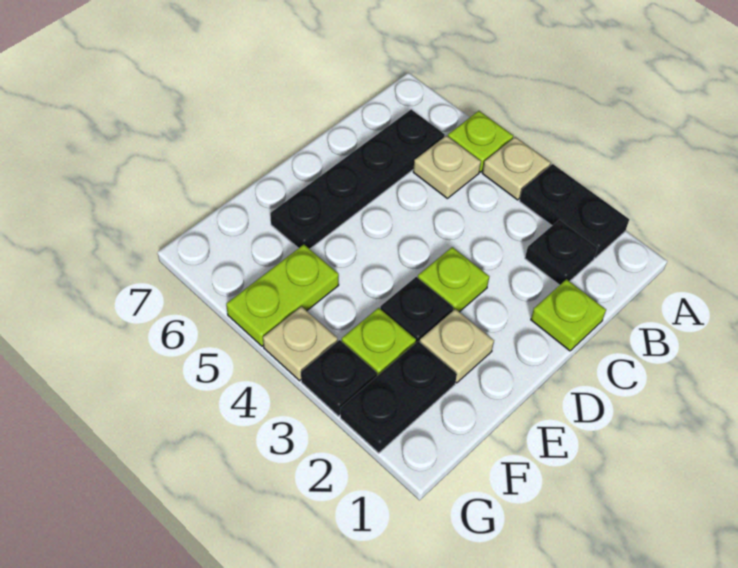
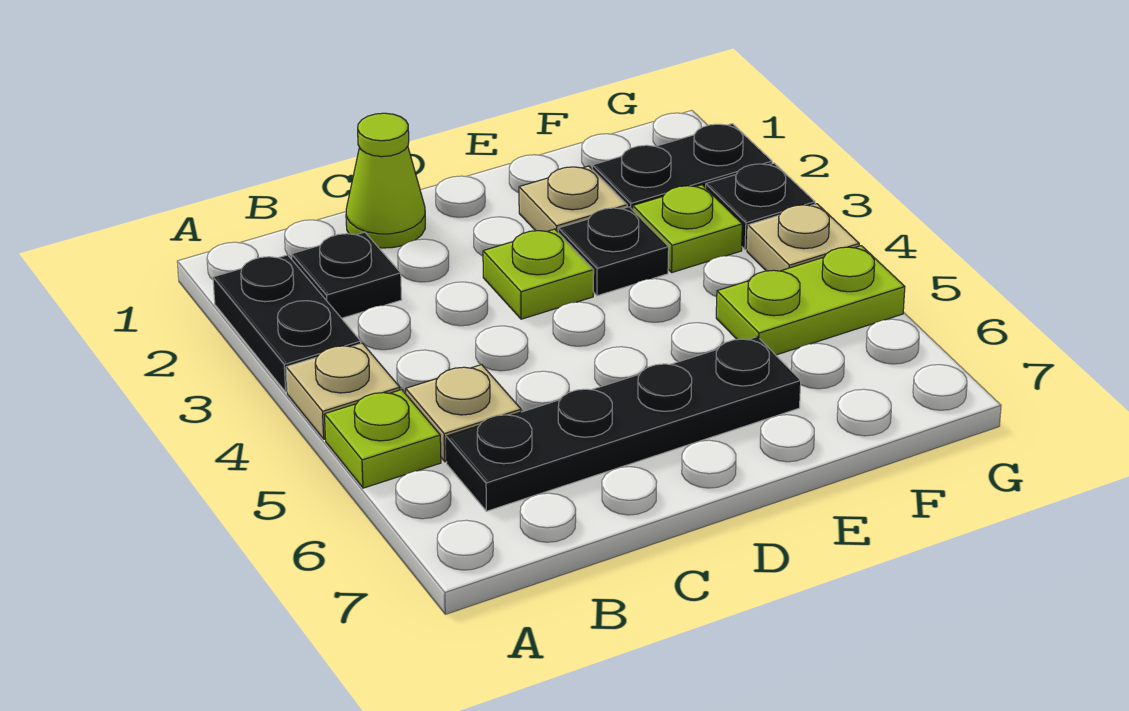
lime 1x1 plate [531,279,606,351] -> lime 1x1 cone [346,113,425,248]

